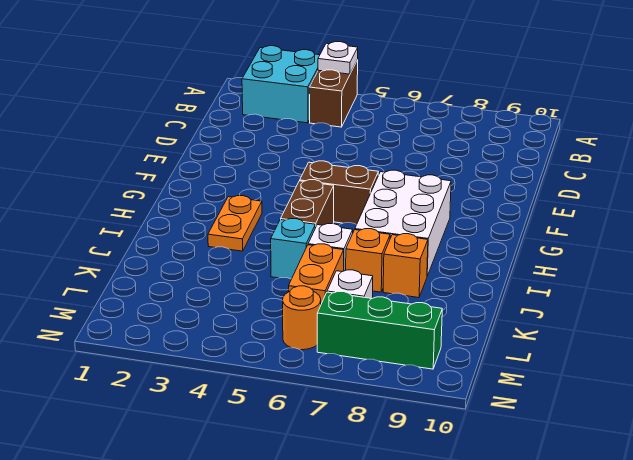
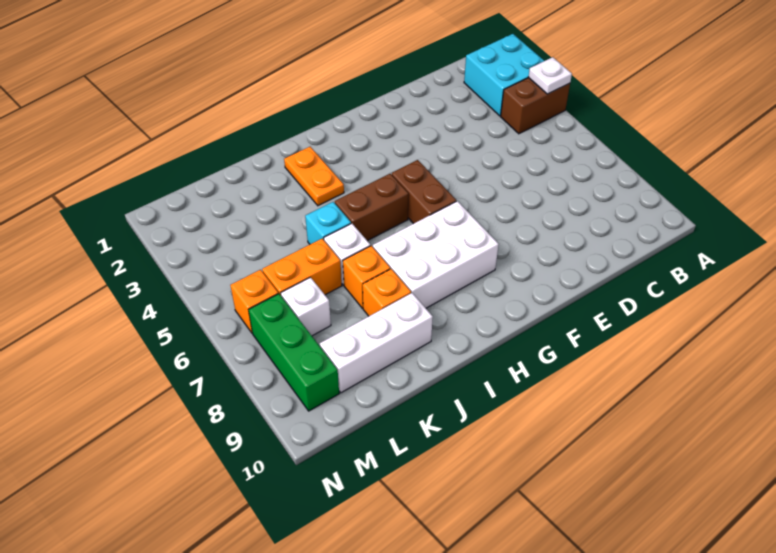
orange 1x2 plate [208,196,262,251] -> orange 1x2 plate turned to [284,147,344,206]
none -> white 1x3 brick [320,293,433,393]
orange 1x1 round brick [283,286,321,350] -> orange 1x1 brick [230,270,278,333]

